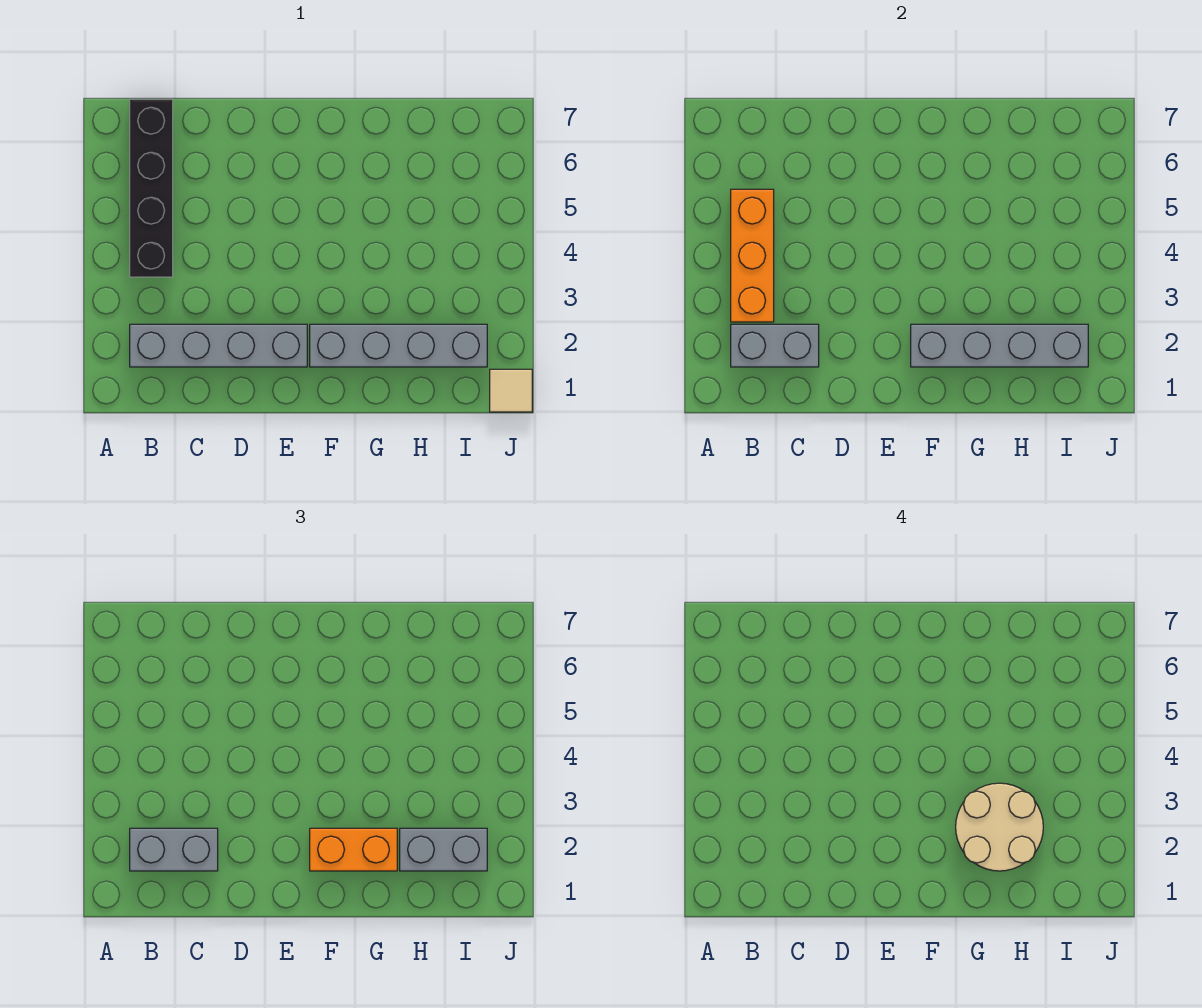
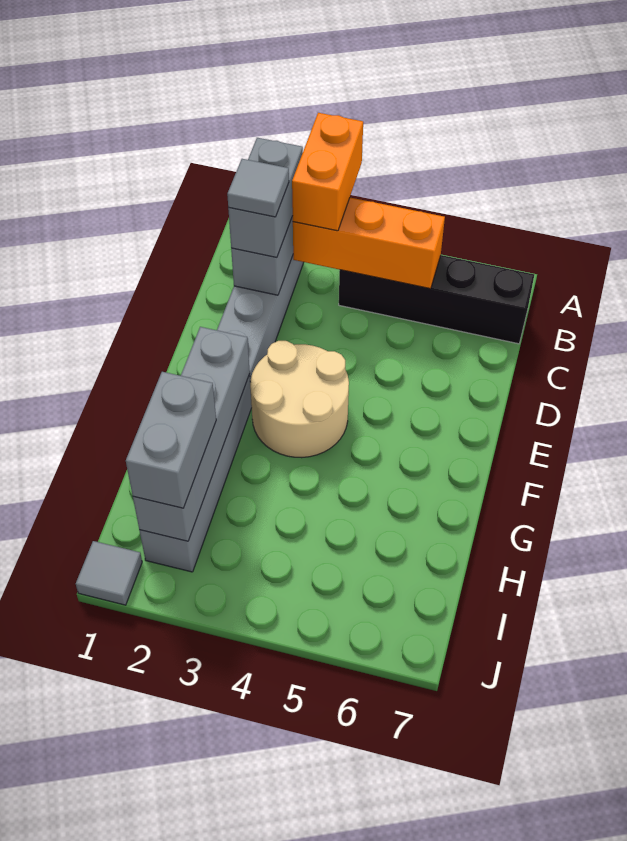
none -> grey 1x1 tile [227,159,289,217]
orange 1x2 brick [310,828,397,871] -> orange 1x2 brick moved to [292,113,363,231]
tan 2x2 round brick [956,783,1043,871] -> tan 2x2 round brick moved to [250,341,349,458]
tan 1x1 tile [490,369,532,412] -> grey 1x1 tile [76,541,142,605]

